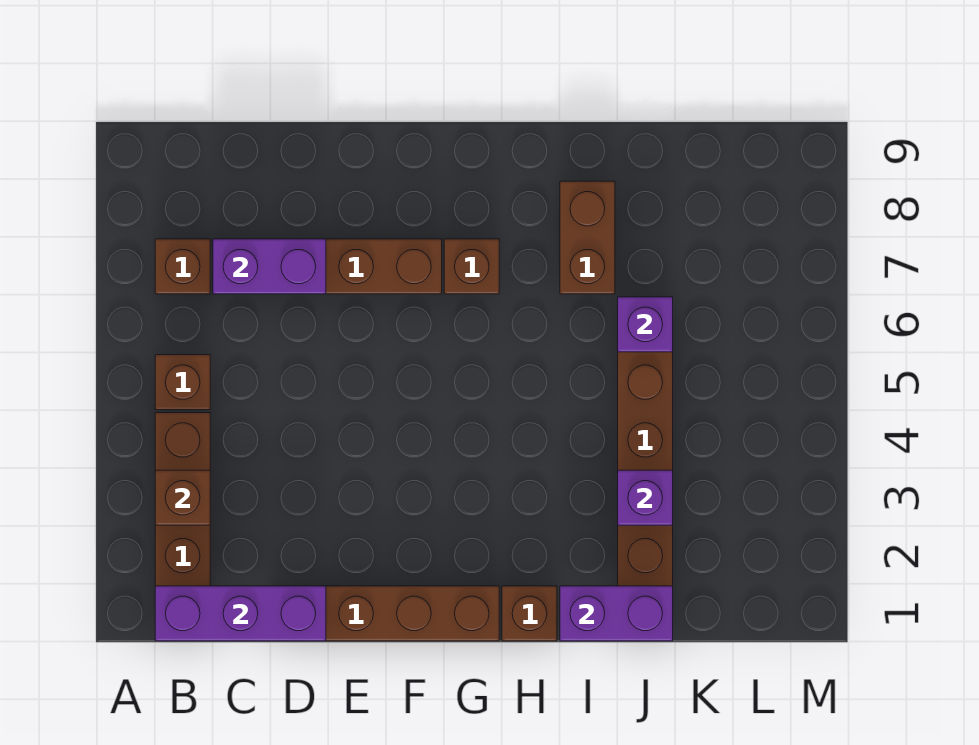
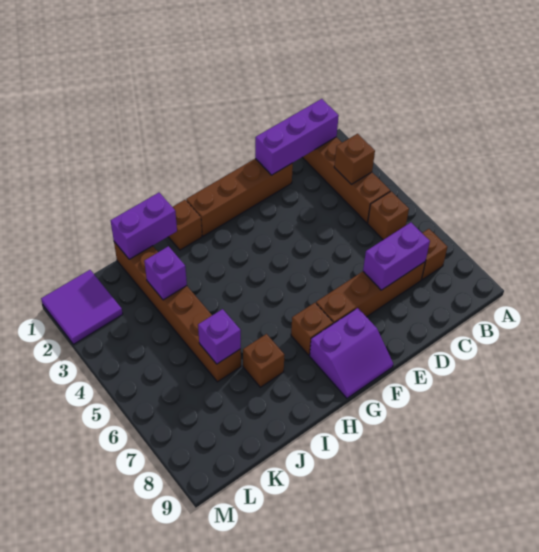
none -> purple 2x2 slope [310,308,393,398]
brown 1x2 brick [560,181,615,294] -> brown 1x1 brick [243,334,284,387]
none -> purple 2x2 tile [41,270,123,344]

